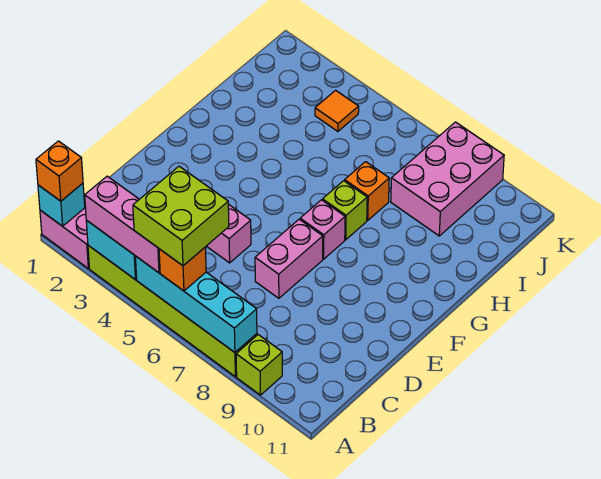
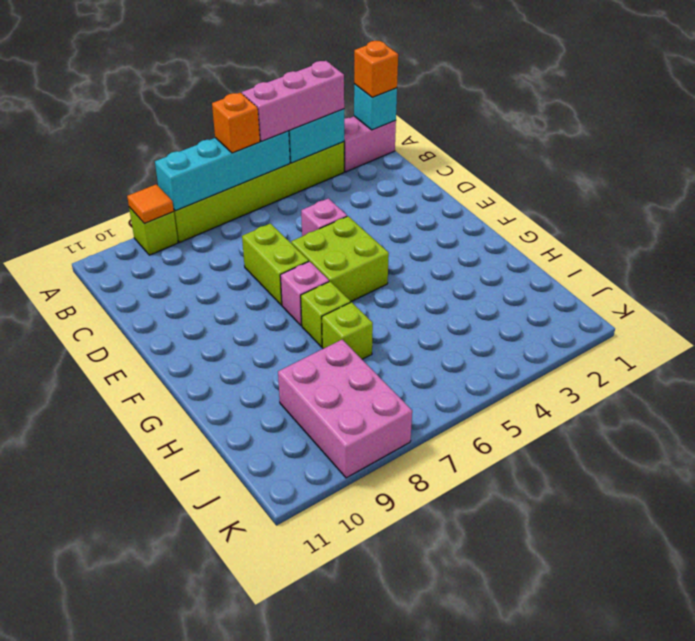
lime 2x2 brick [133,166,229,266] -> lime 2x2 brick moved to [291,216,389,302]
pink 1x2 brick [255,219,323,298] -> lime 1x2 brick [242,224,309,305]
orange 1x1 brick [345,162,389,220] -> lime 1x1 brick [322,302,373,359]
orange 1x1 tile [315,90,359,131] -> orange 1x1 tile moved to [127,184,174,224]

